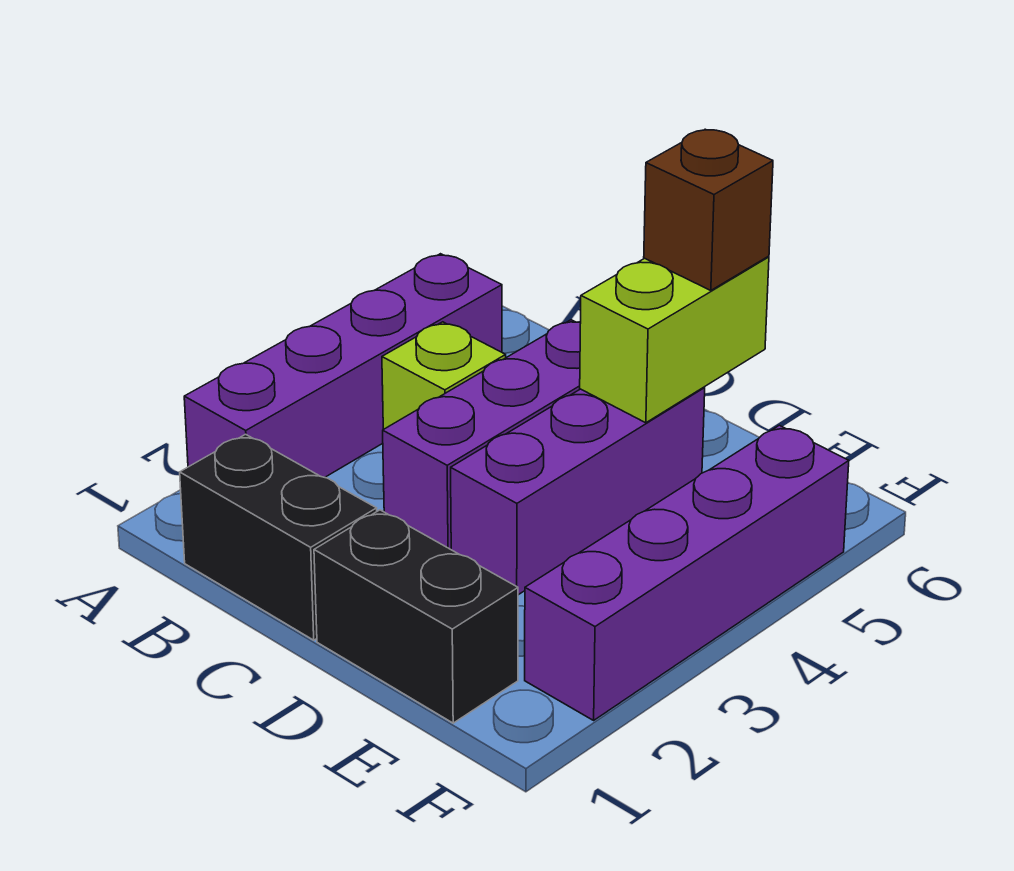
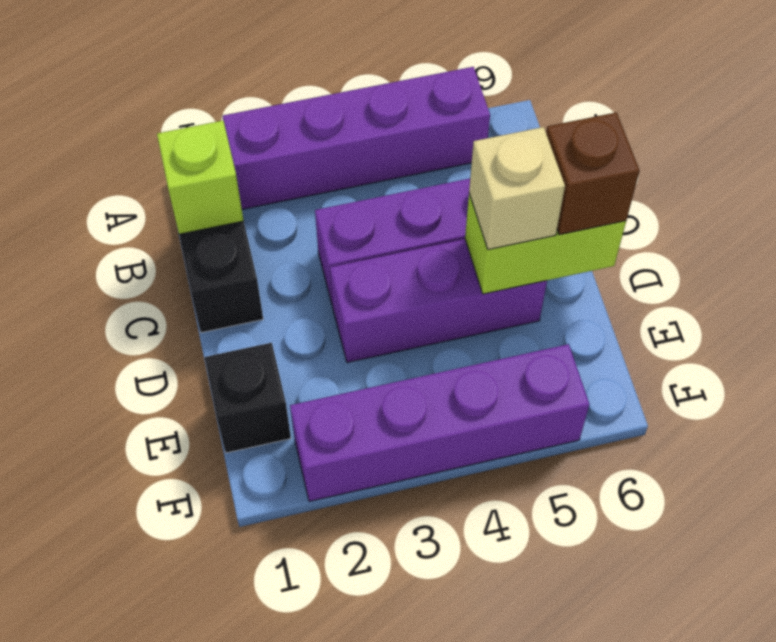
lime 1x1 brick [382,322,506,429] -> lime 1x1 brick moved to [157,120,244,234]
black 1x2 brick [314,510,518,723] -> black 1x1 brick [204,343,291,453]
none -> tan 1x1 brick [469,127,565,249]

